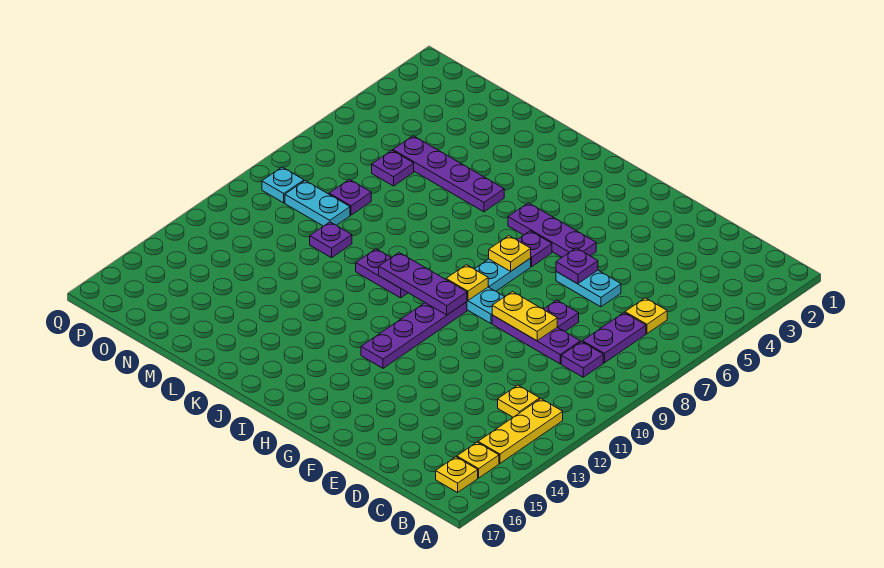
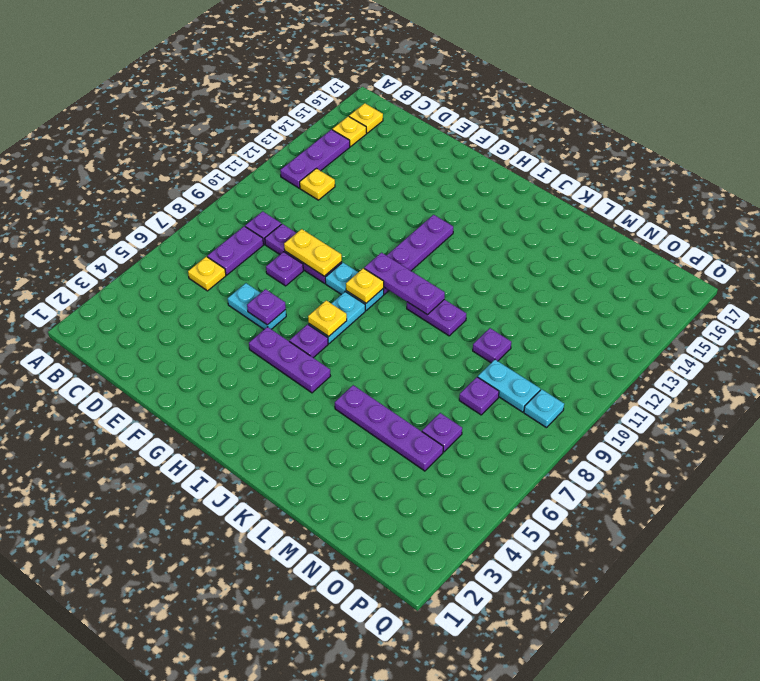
yellow 1x3 plate [478,399,563,463] -> purple 1x3 plate [280,130,350,188]

